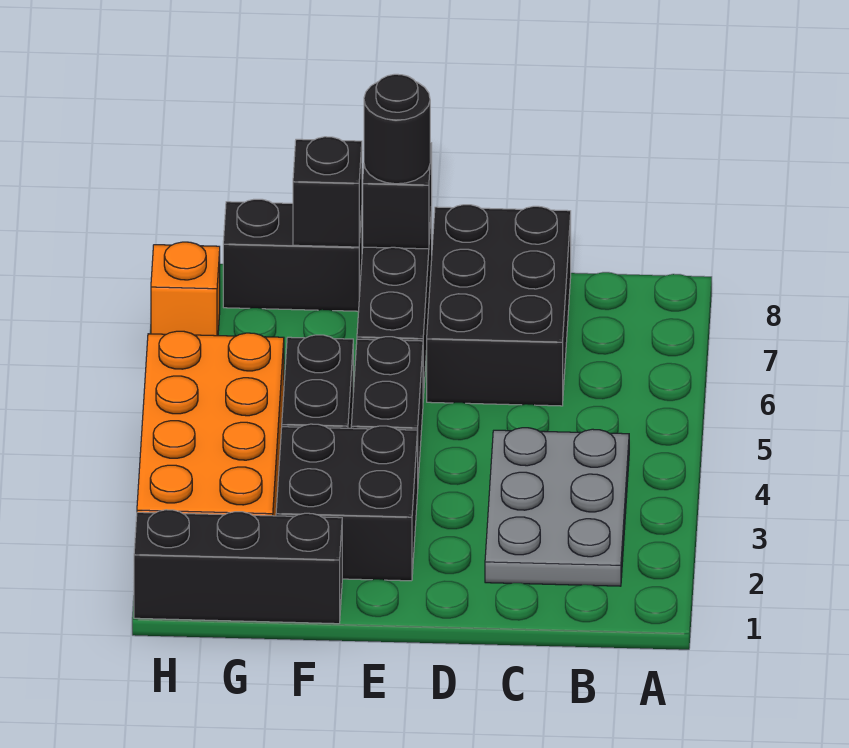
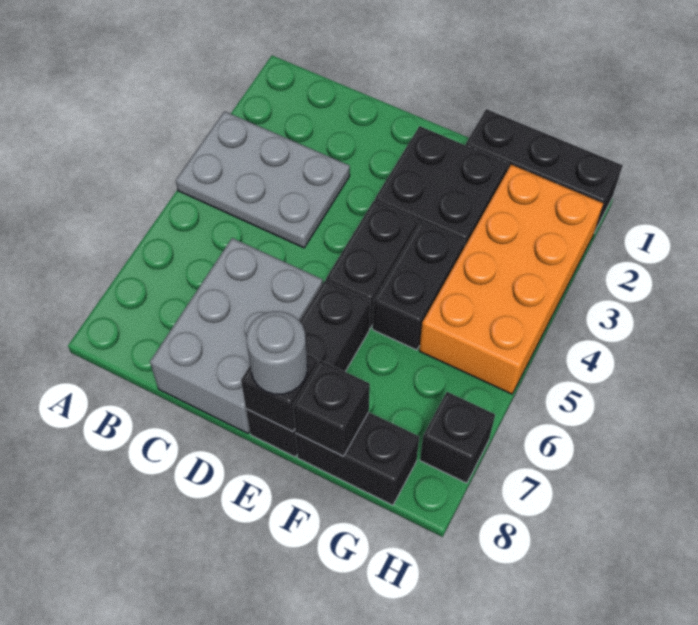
grey 2x3 plate [485,428,629,586] -> grey 2x3 plate turned to [176,111,350,248]
black 2x3 brick [427,205,571,406] -> grey 2x3 brick [150,238,323,433]
black 1x1 round brick [364,74,430,184] -> grey 1x1 round brick [246,311,307,394]
orange 1x1 brick [151,242,220,336] -> black 1x1 brick [420,392,495,483]

